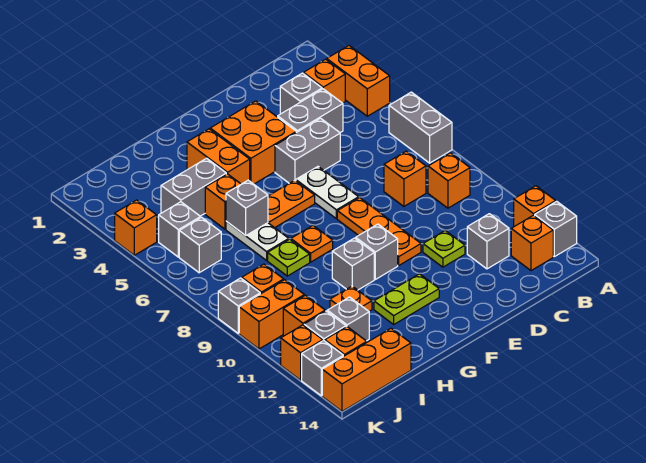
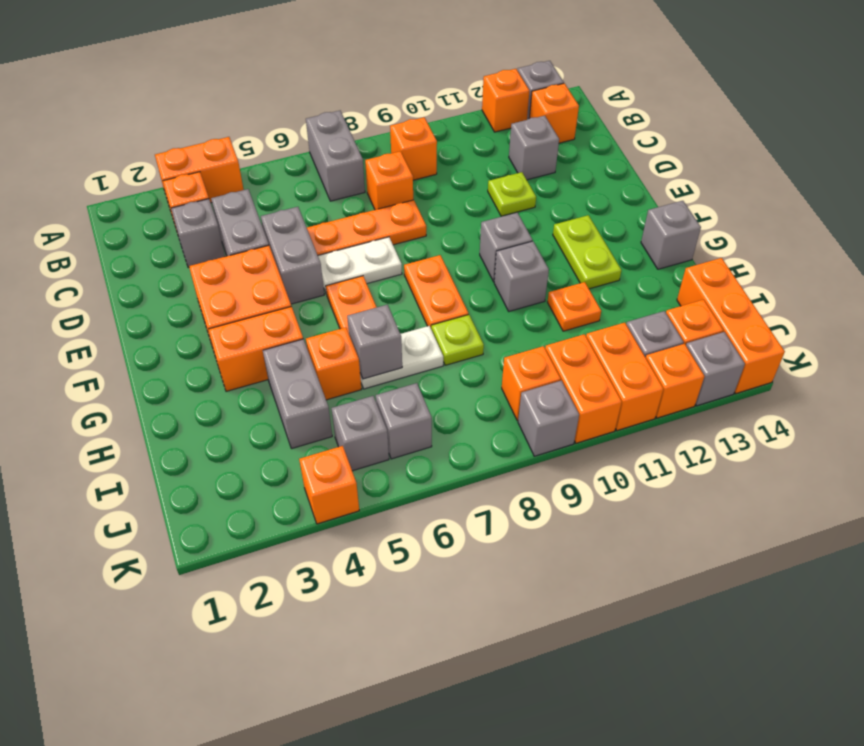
grey 1x2 brick [389,92,452,163] -> grey 1x2 brick turned to [306,111,365,201]
orange 1x3 plate [337,198,421,265] -> orange 1x3 plate moved to [307,200,426,255]
orange 1x1 plate [291,226,333,262] -> orange 1x2 plate [404,255,468,327]
grey 1x1 brick [327,297,369,341] -> grey 1x1 brick moved to [641,201,701,269]
orange 1x1 brick [283,295,325,336] -> orange 1x2 brick [586,323,663,431]

